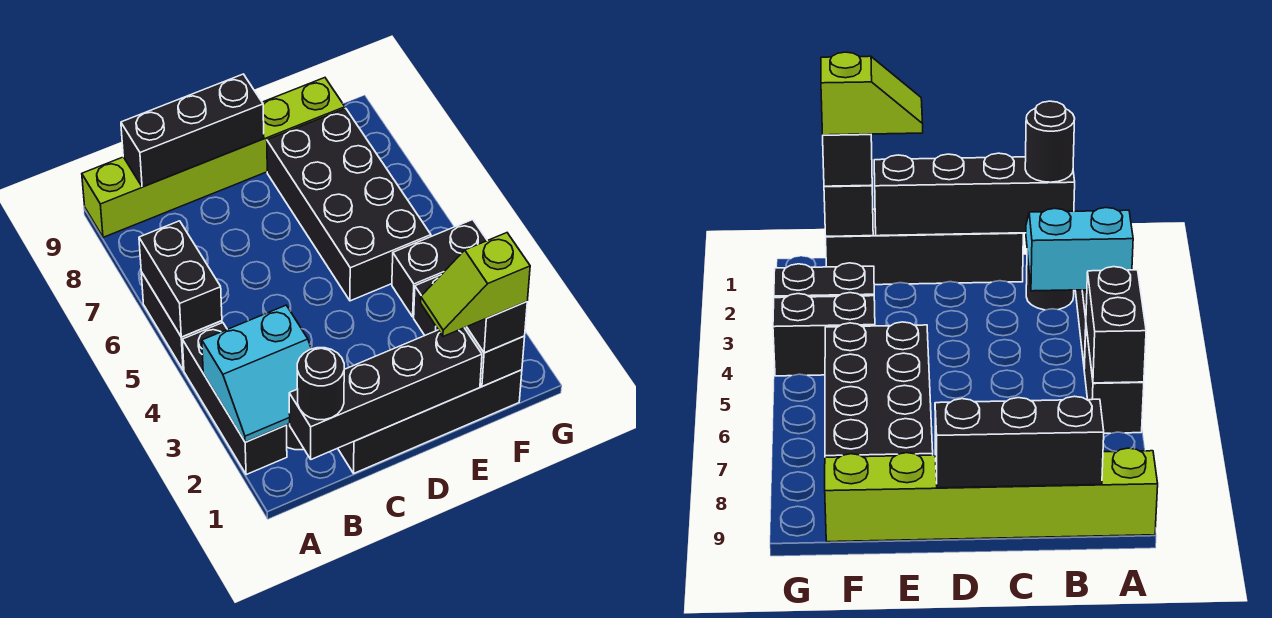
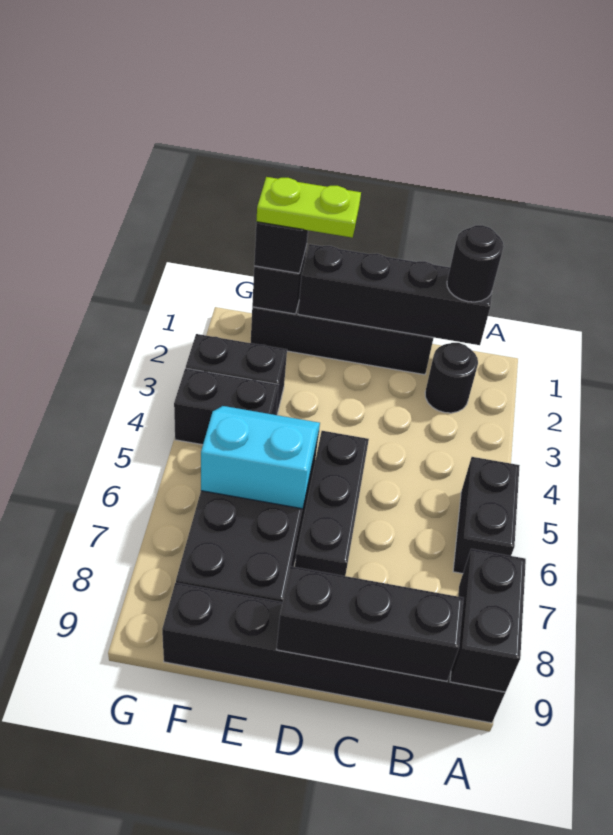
black 1x3 brick [182,323,287,475] -> black 1x3 brick moved to [295,431,369,576]
cyan 2x2 slope [202,305,311,442] -> cyan 2x2 slope moved to [201,406,320,509]
black 1x2 brick [139,221,222,337] -> black 1x2 brick moved to [450,549,526,692]
lime 1x6 brick [82,78,345,237] -> black 1x6 brick [162,583,505,723]
lime 1x2 slope [421,233,530,336] -> lime 1x2 plate [256,177,361,238]

